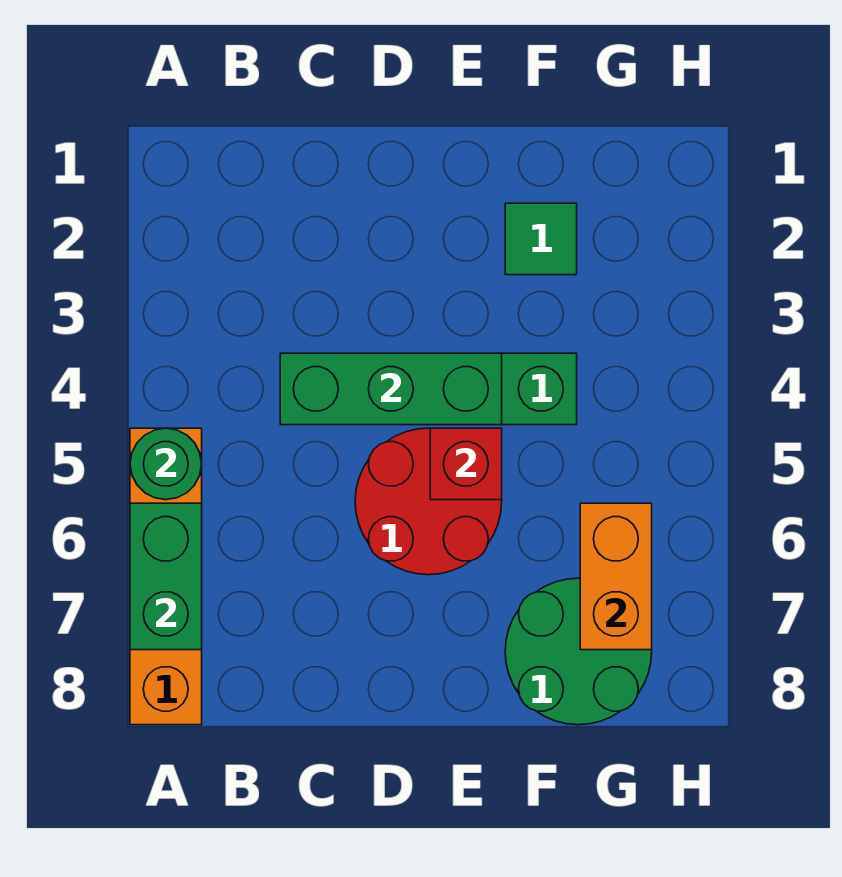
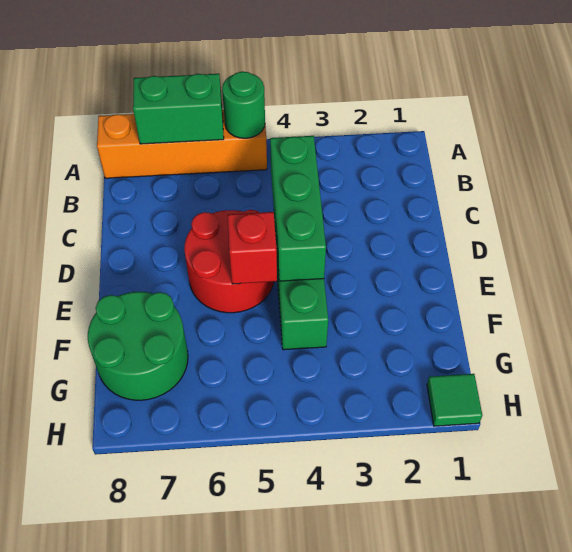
green 1x1 tile [505,203,577,275] -> green 1x1 tile moved to [427,374,482,426]
orange 1x2 brick [580,503,652,650] -> none

